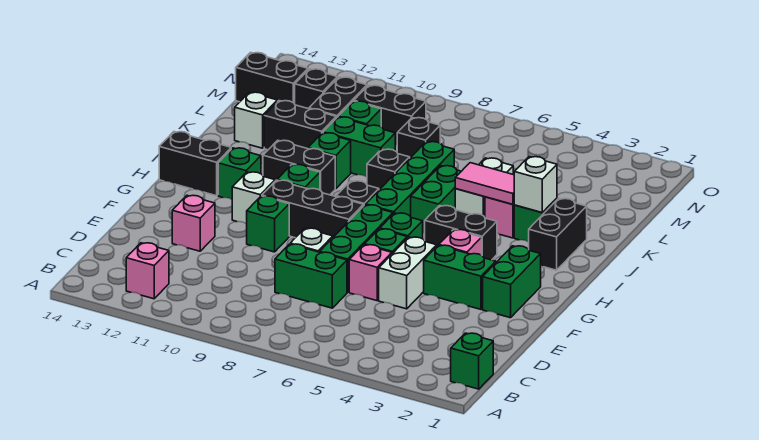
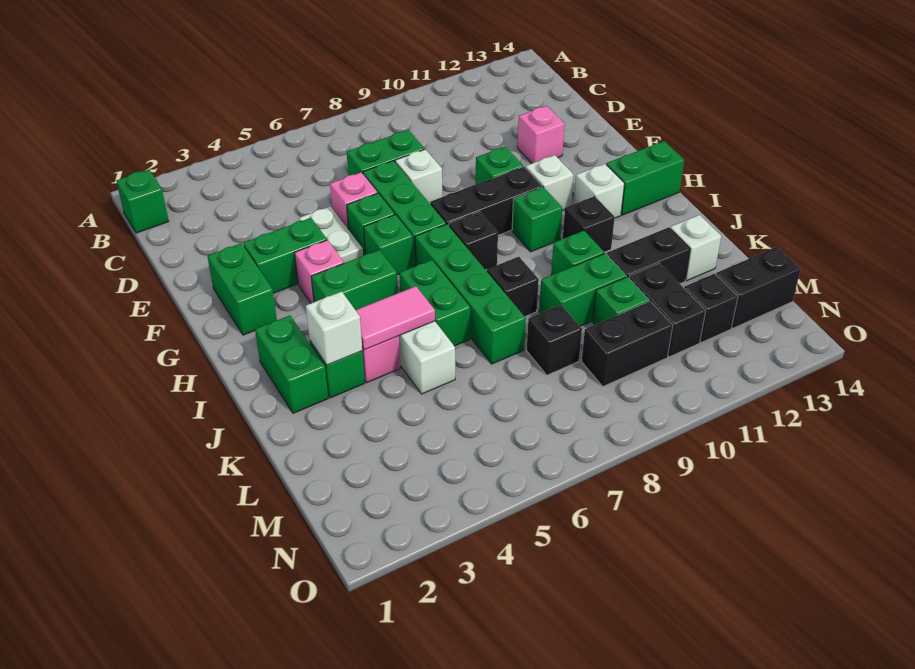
pink 1x1 brick [126,243,169,299] -> none
white 1x2 brick [379,237,437,309] -> white 1x2 plate [299,206,363,263]
black 1x2 brick [425,205,497,260] -> green 1x2 brick [311,250,398,310]
green 1x1 brick [218,148,261,199] -> white 1x1 brick [574,164,624,218]
black 1x2 brick [159,132,231,196] -> green 1x2 brick [606,141,684,215]
black 1x2 brick [529,198,587,270] -> green 1x2 brick [255,316,328,413]
black 1x2 brick [263,140,335,195] -> black 1x1 brick [563,196,615,252]

